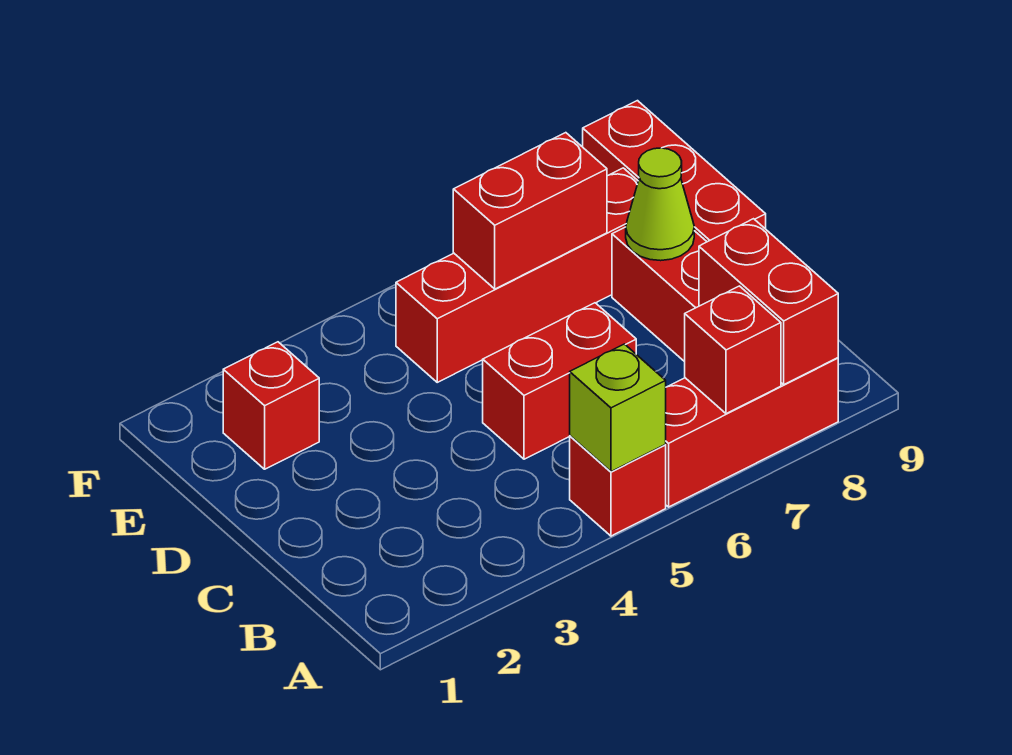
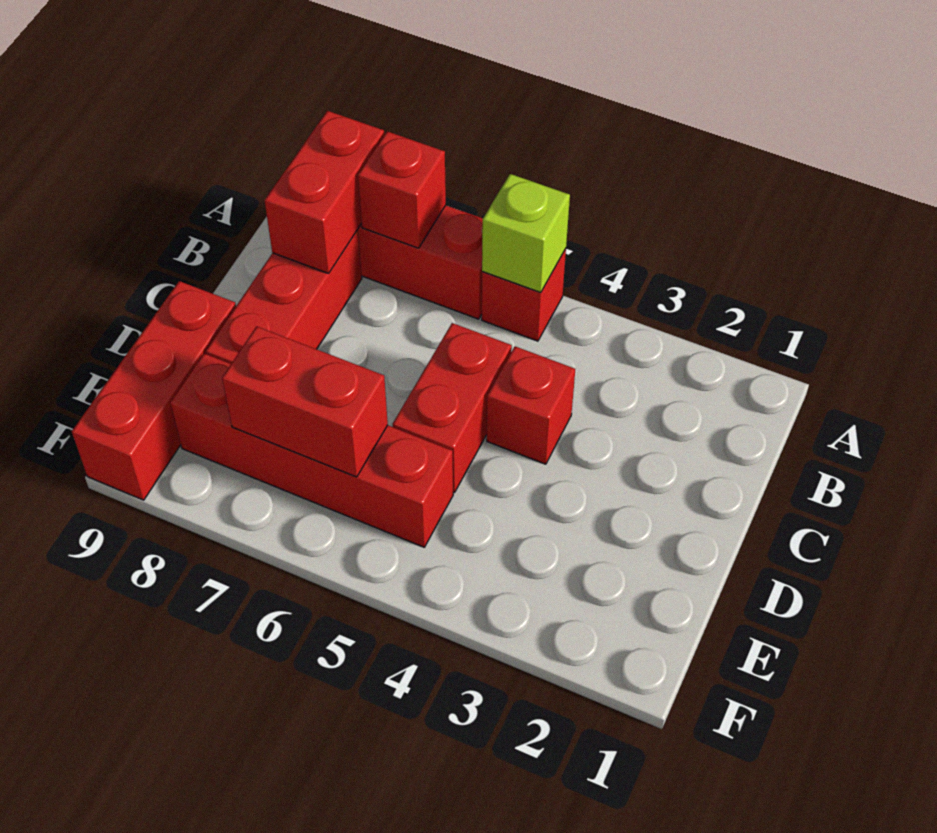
red 1x2 brick [483,303,636,459] -> red 1x2 brick turned to [392,323,512,493]
lime 1x1 cone [626,148,694,261] -> none
red 1x1 brick [223,342,319,469] -> red 1x1 brick moved to [487,347,575,464]

